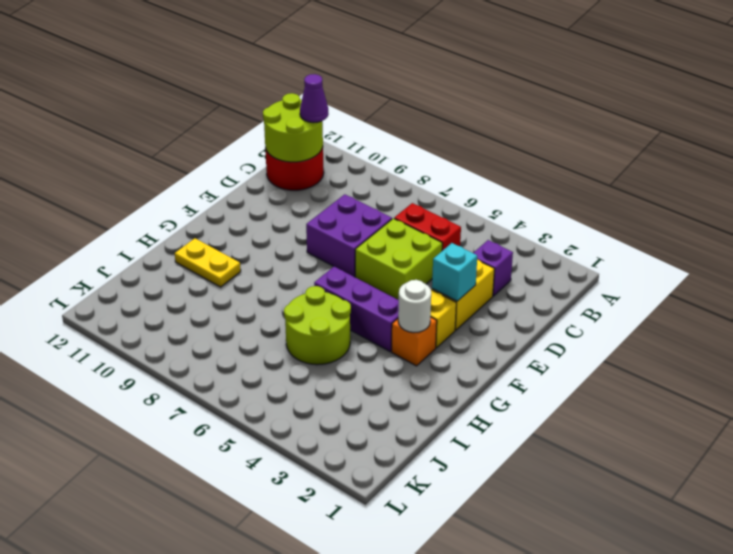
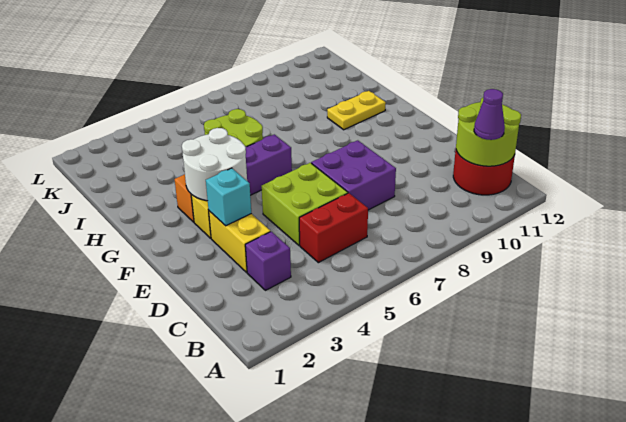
white 1x1 round brick [398,280,431,332] -> white 2x2 round brick [182,128,247,201]

